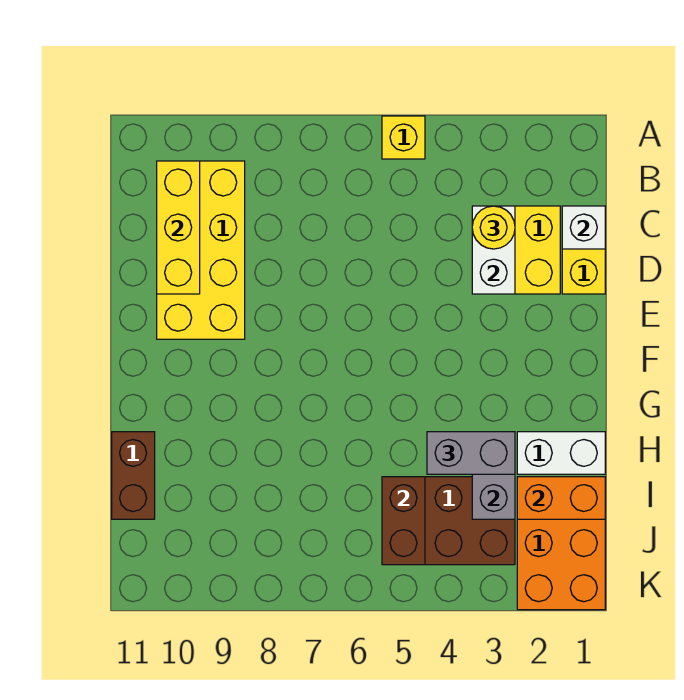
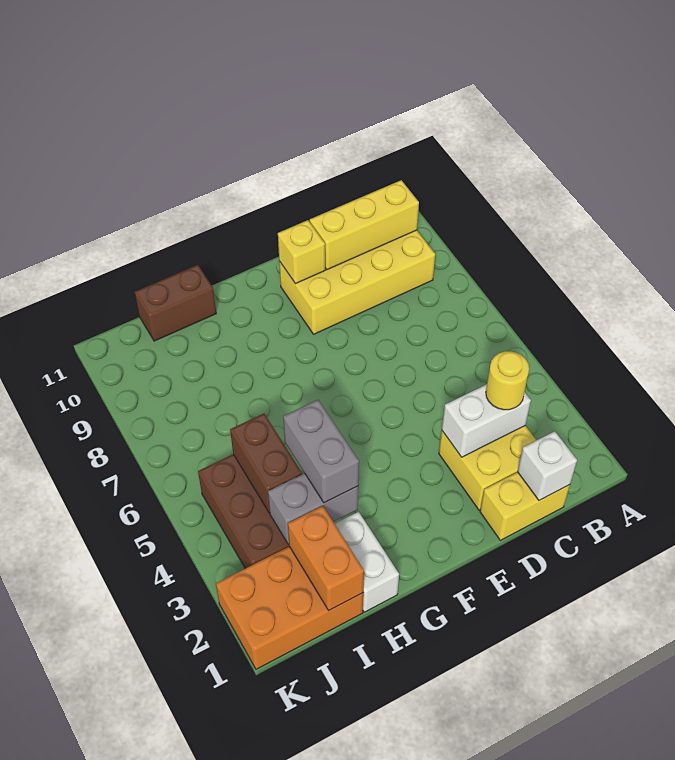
yellow 1x1 brick [382,116,425,159] -> yellow 1x1 brick moved to [278,220,325,284]
brown 1x2 brick [382,477,425,565] -> brown 1x2 brick turned to [230,414,302,513]

